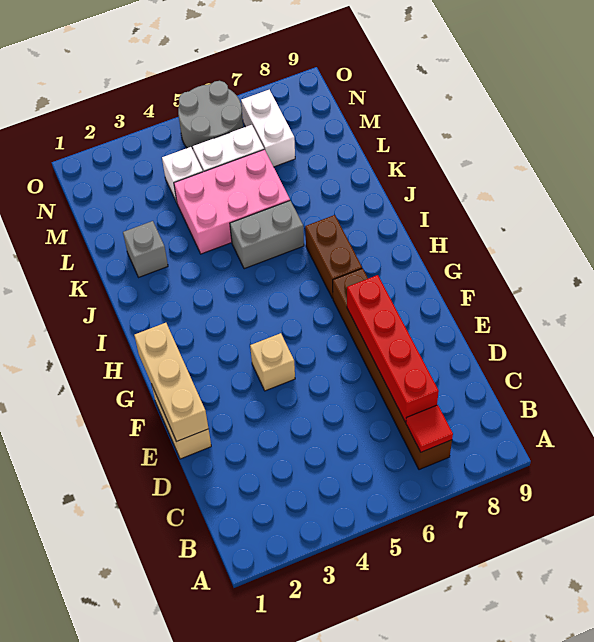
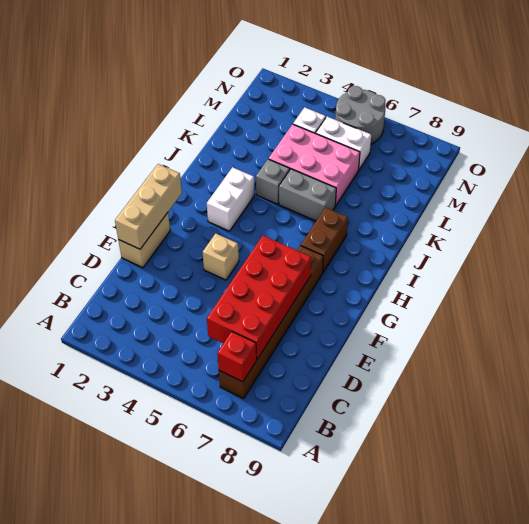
red 1x1 tile [406,405,453,452] -> red 1x1 brick [217,331,257,382]
red 1x4 brick [347,275,439,422] -> red 2x4 brick [207,236,311,359]
grey 1x1 brick [123,221,168,277] -> grey 1x1 brick moved to [256,159,290,204]
white 1x2 brick [241,90,295,167] -> white 1x2 brick moved to [207,167,255,231]

